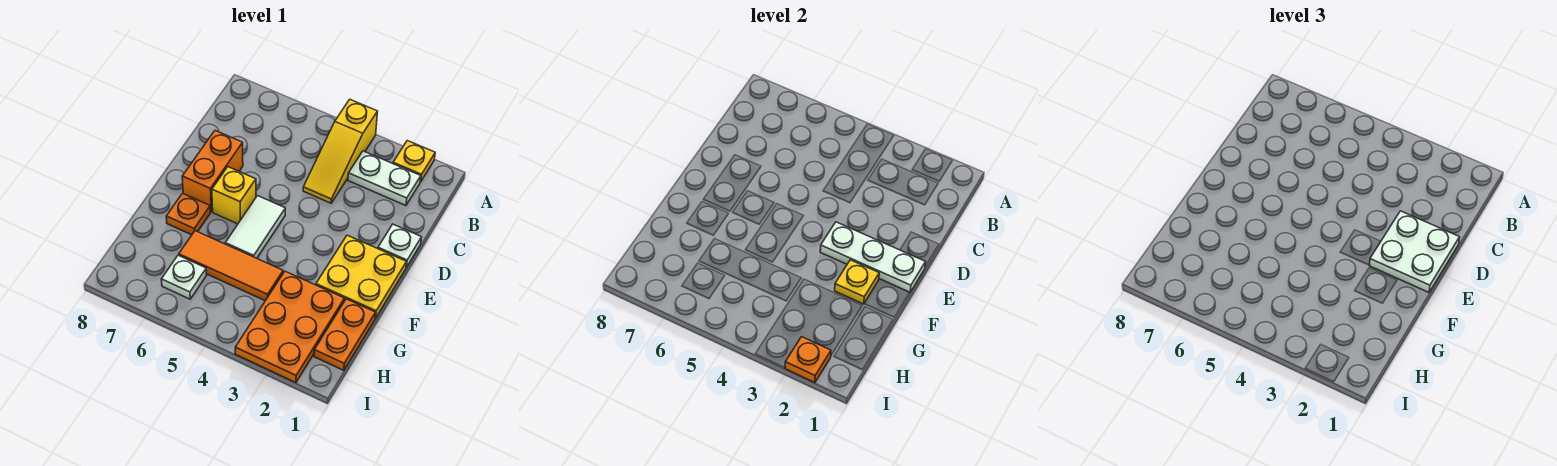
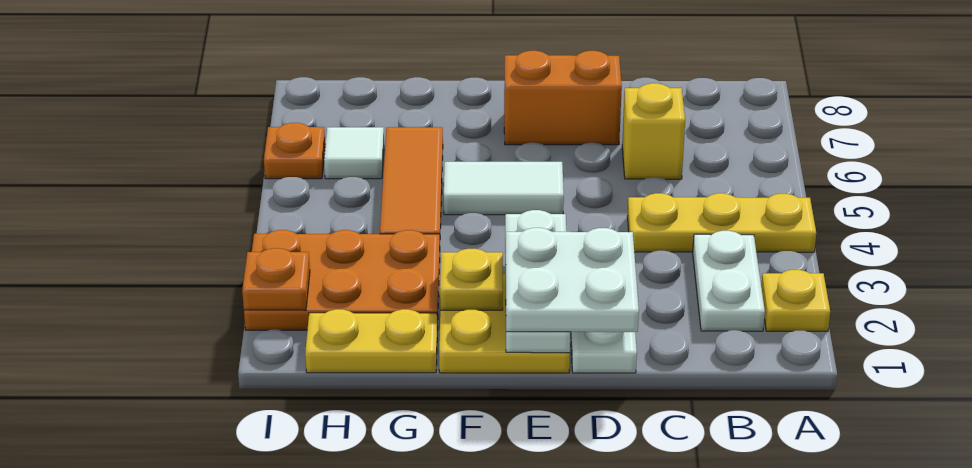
yellow 1x3 slope [303,99,378,203] -> yellow 1x3 plate [627,193,816,252]
yellow 1x1 brick [212,167,256,224] -> yellow 1x1 brick moved to [622,83,685,179]
orange 1x1 plate [166,193,210,235] -> orange 1x1 plate moved to [264,123,325,179]
orange 1x2 plate [314,299,376,370] -> yellow 1x2 plate [305,309,437,373]
white 1x1 plate [161,255,207,299] -> white 1x1 tile [324,127,384,179]

